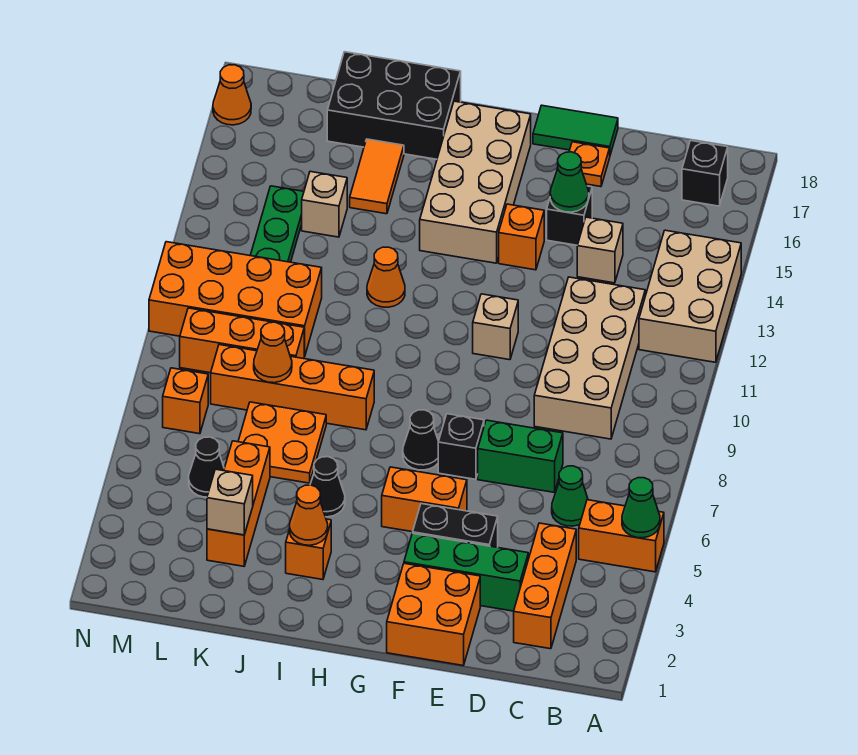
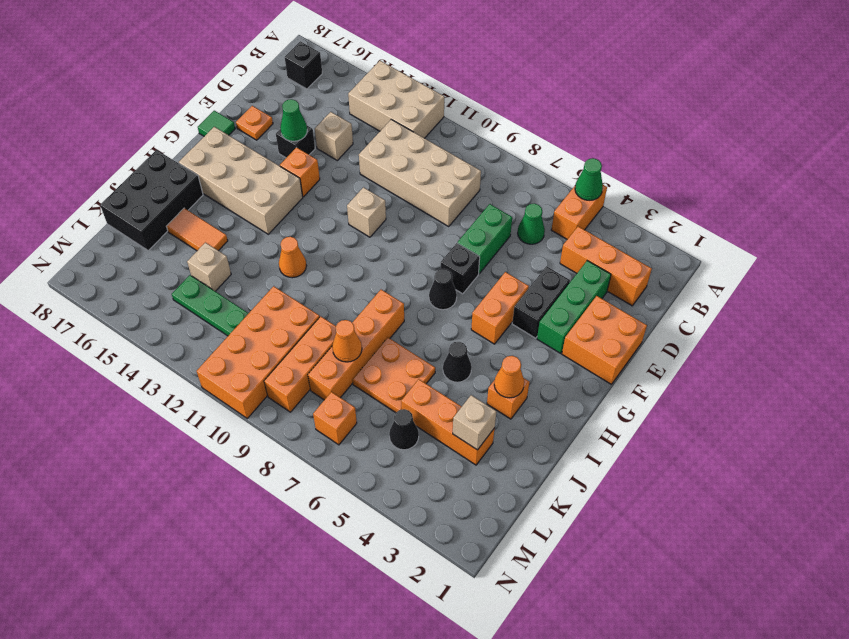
green 1x2 tile [533,105,618,155] -> green 1x1 tile [198,111,235,136]
orange 1x1 cone [213,65,251,125] -> none

